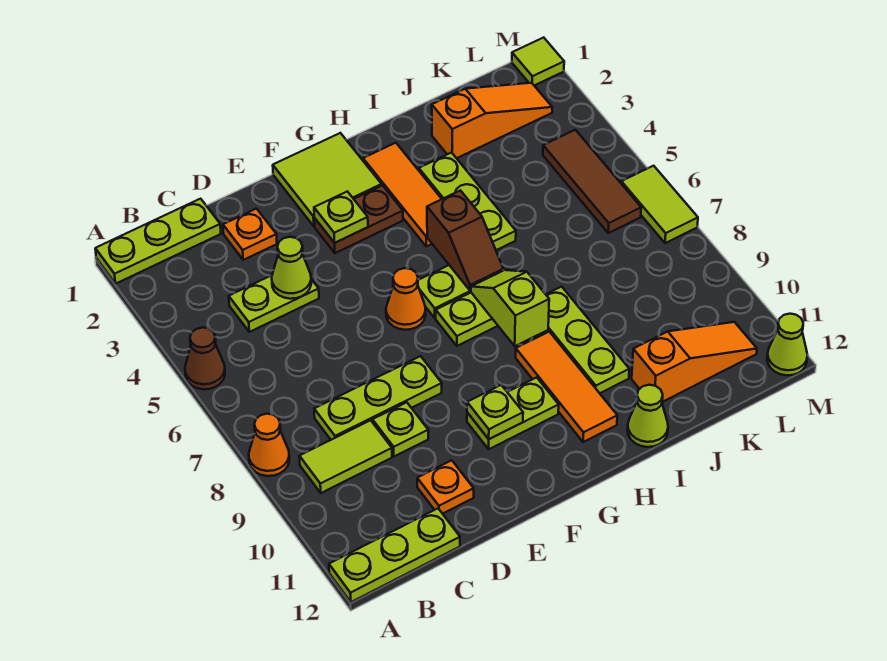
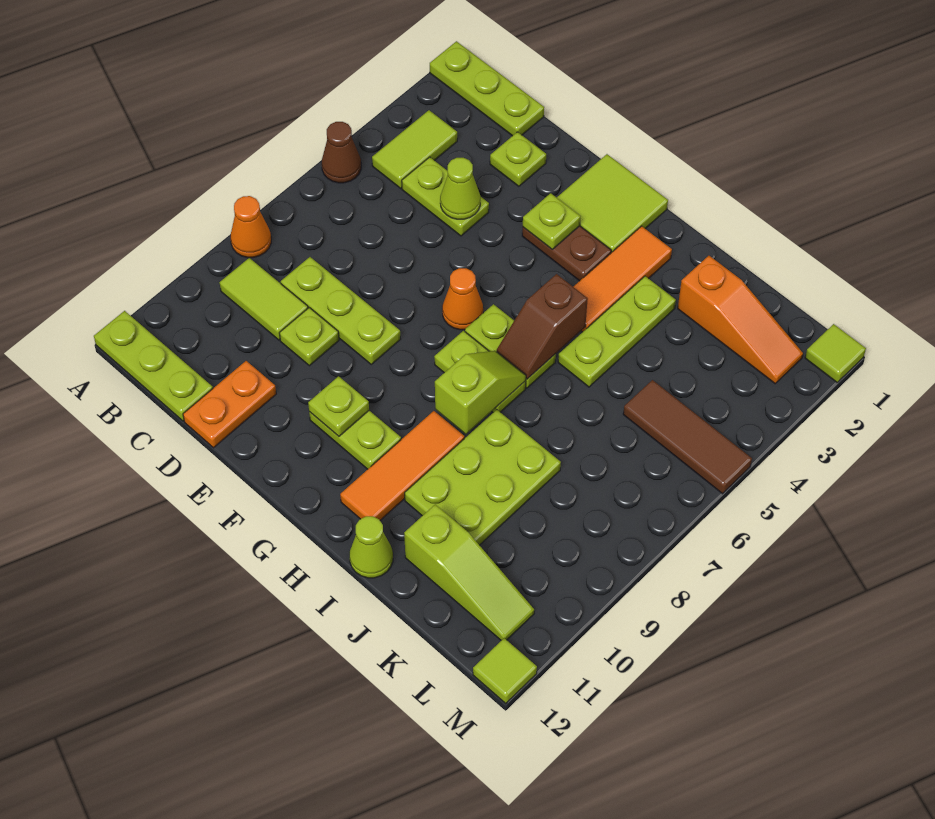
orange 1x1 plate [223,209,277,260] -> lime 1x1 plate [490,132,546,186]
orange 1x1 plate [417,460,474,514] -> orange 1x2 plate [183,361,276,448]
lime 1x3 plate [544,287,629,393] -> lime 2x3 plate [405,410,561,545]
orange 1x3 slope [632,322,757,402] -> lime 1x3 slope [404,504,534,640]
brown 1x3 tile [543,130,641,233] -> brown 1x3 tile turned to [623,380,752,494]
lime 1x2 tile [621,166,698,243] -> lime 1x2 tile moved to [372,110,457,188]
lime 1x1 cone [767,314,808,375] -> lime 1x1 tile [473,638,537,703]

